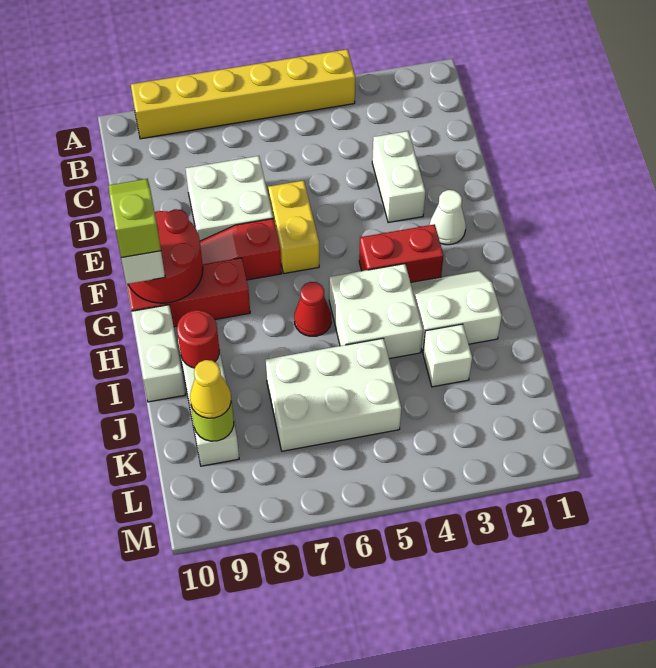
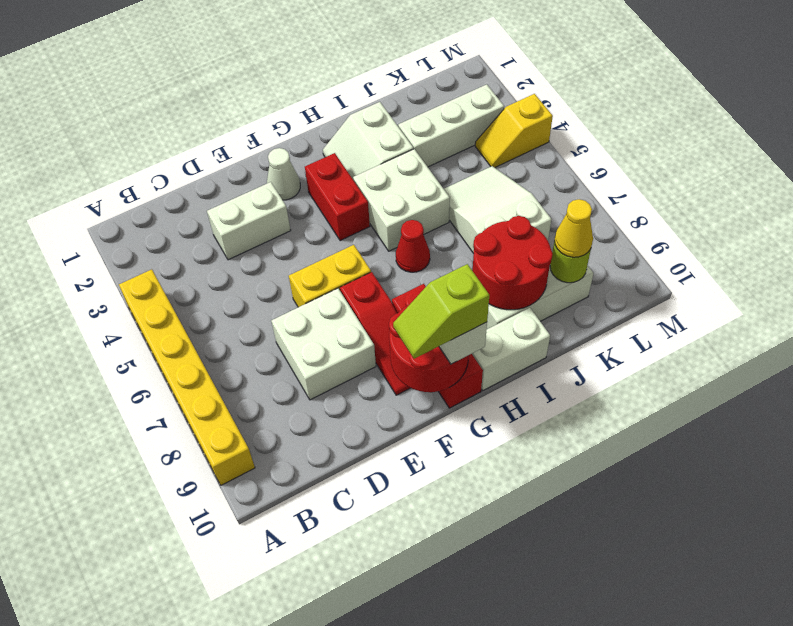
red 1x1 round brick [177,310,219,368] -> red 2x2 round brick [473,216,553,310]
white 1x1 brick [423,324,472,387] -> white 1x3 brick [398,84,504,167]
white 2x3 brick [266,338,401,451] -> white 2x3 slope [444,166,552,253]
none -> yellow 1x2 slope [475,94,553,168]

